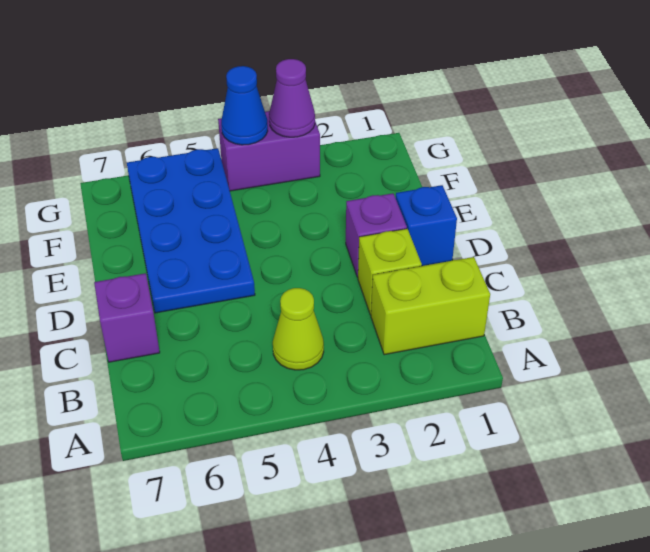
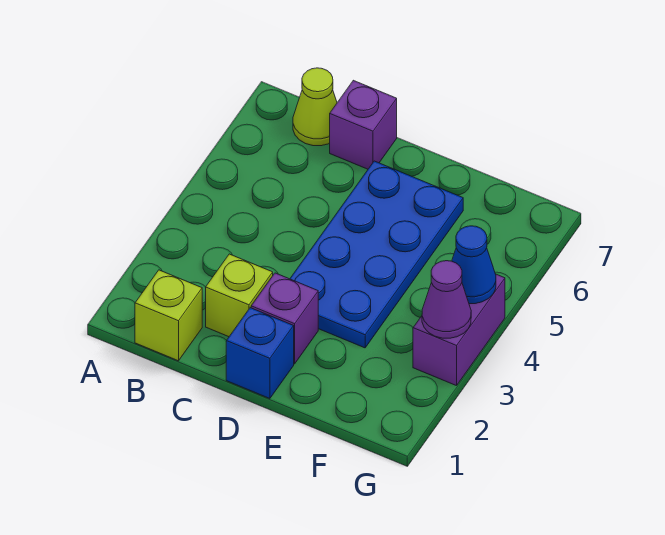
lime 1x2 brick [371,257,490,355] -> lime 1x1 brick [135,270,202,361]
lime 1x1 cone [273,288,324,370] -> lime 1x1 cone moved to [293,68,337,146]
blue 2x4 plate [127,148,255,313] -> blue 2x4 plate turned to [290,161,463,348]

